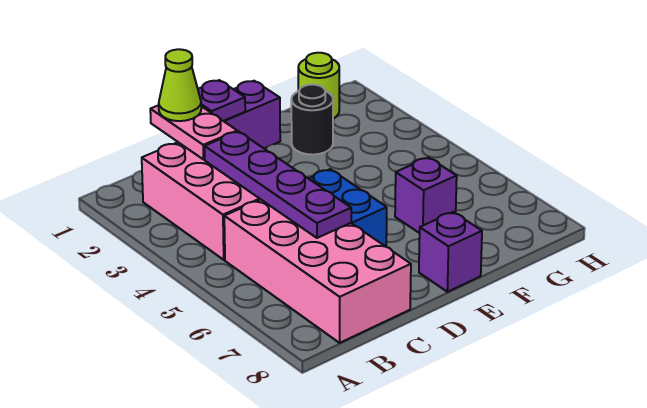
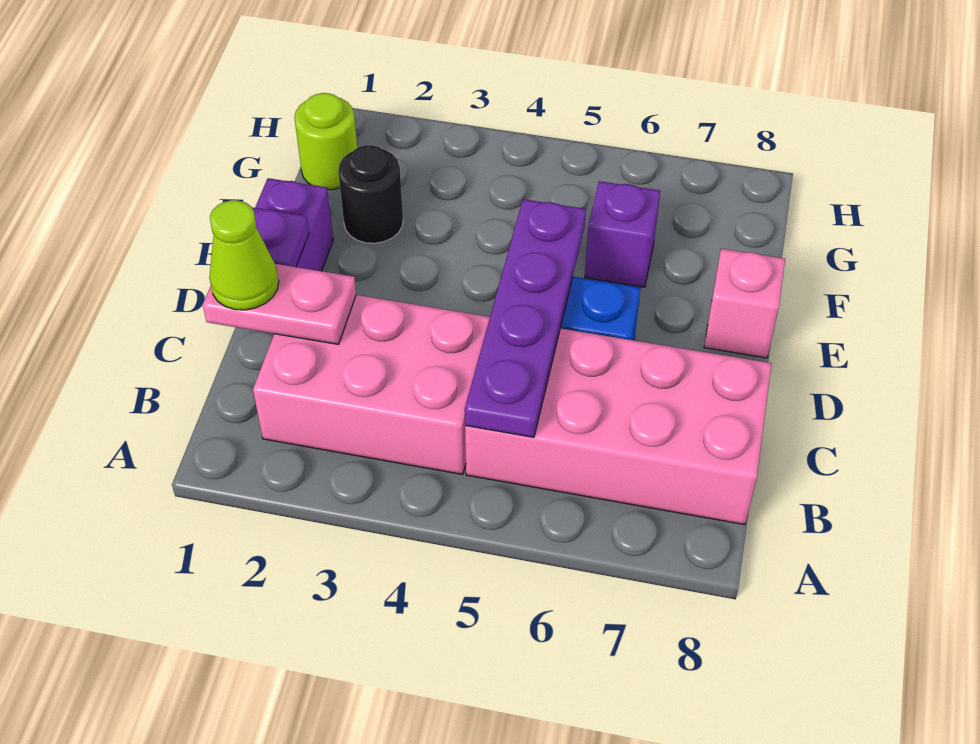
purple 1x4 plate [205,132,351,238] -> purple 1x4 plate turned to [465,199,586,437]
purple 1x1 brick [419,212,482,292] -> pink 1x1 brick [704,249,785,358]

